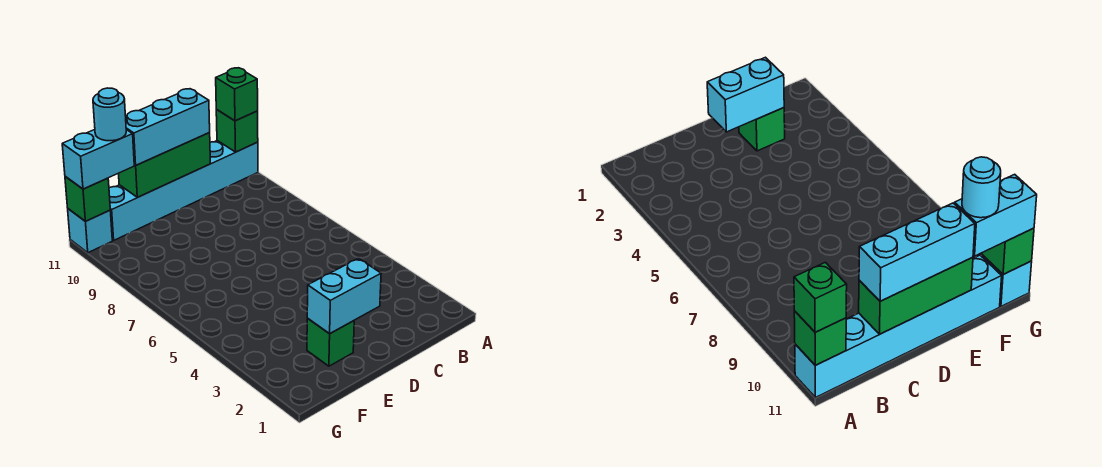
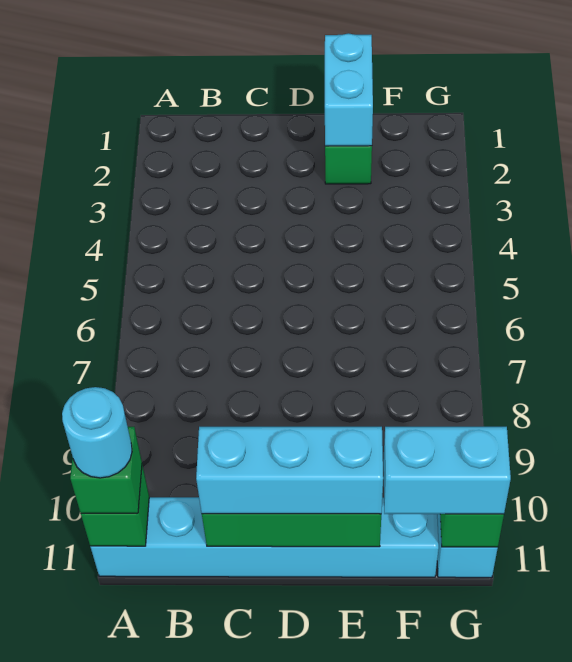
cyan 1x2 brick [307,258,381,334] -> cyan 1x2 brick turned to [325,33,373,146]
cyan 1x1 round brick [93,88,126,141] -> cyan 1x1 round brick moved to [62,387,132,478]

